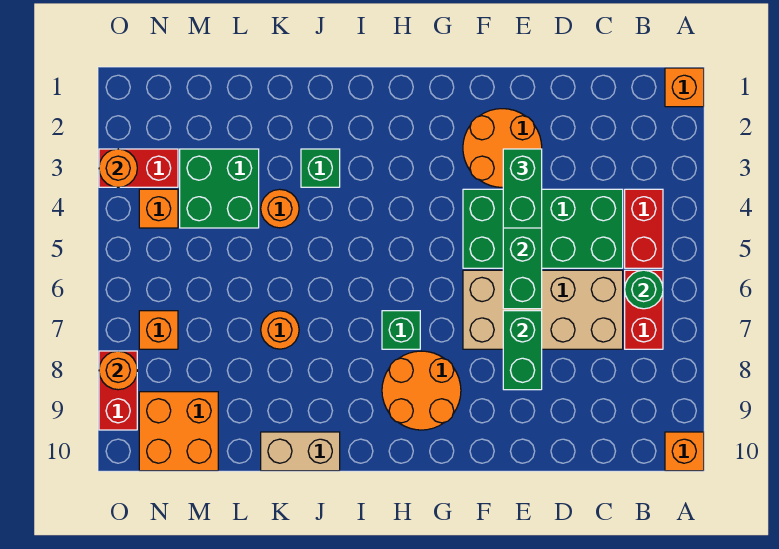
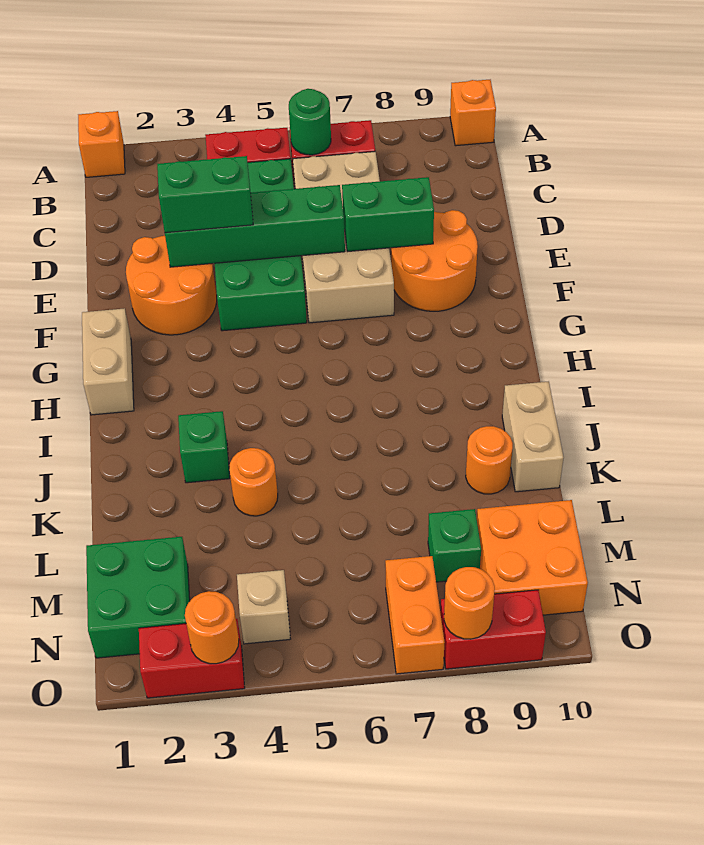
none -> tan 1x2 brick [82,308,134,415]
orange 2x2 round brick [382,351,461,430] -> orange 2x2 round brick moved to [391,210,478,311]
green 1x1 brick [382,311,420,349] -> green 1x1 brick moved to [428,509,481,582]
orange 1x1 round brick [261,311,299,349] -> orange 1x1 round brick moved to [466,426,513,494]
green 2x2 brick [180,149,259,228] -> green 2x2 brick moved to [86,537,190,658]
red 1x2 brick [99,149,178,187] -> red 1x2 brick turned to [139,619,245,698]
orange 1x1 brick [139,189,178,228] -> tan 1x1 brick [237,570,290,644]
orange 1x1 brick [139,311,178,349] -> orange 1x2 brick [385,556,445,674]

